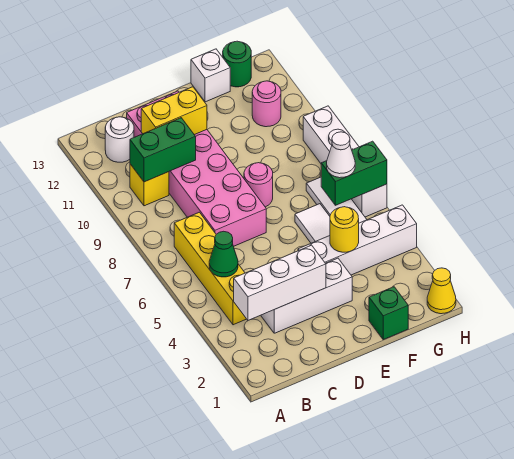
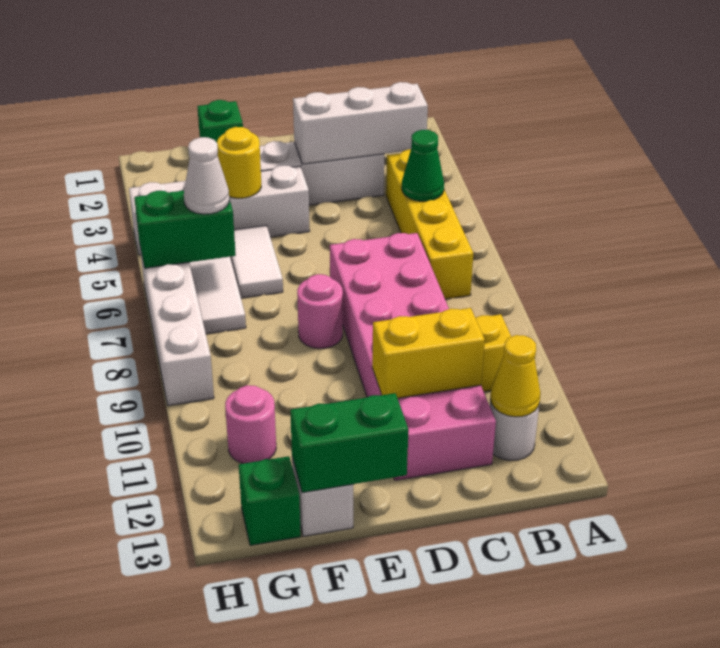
green 1x2 brick [130,118,196,182] -> green 1x2 brick moved to [290,393,409,493]
green 1x1 round brick [223,41,251,87] -> green 1x1 brick [239,456,301,545]
yellow 1x1 cone [427,268,456,314] -> yellow 1x1 cone moved to [490,335,541,417]

